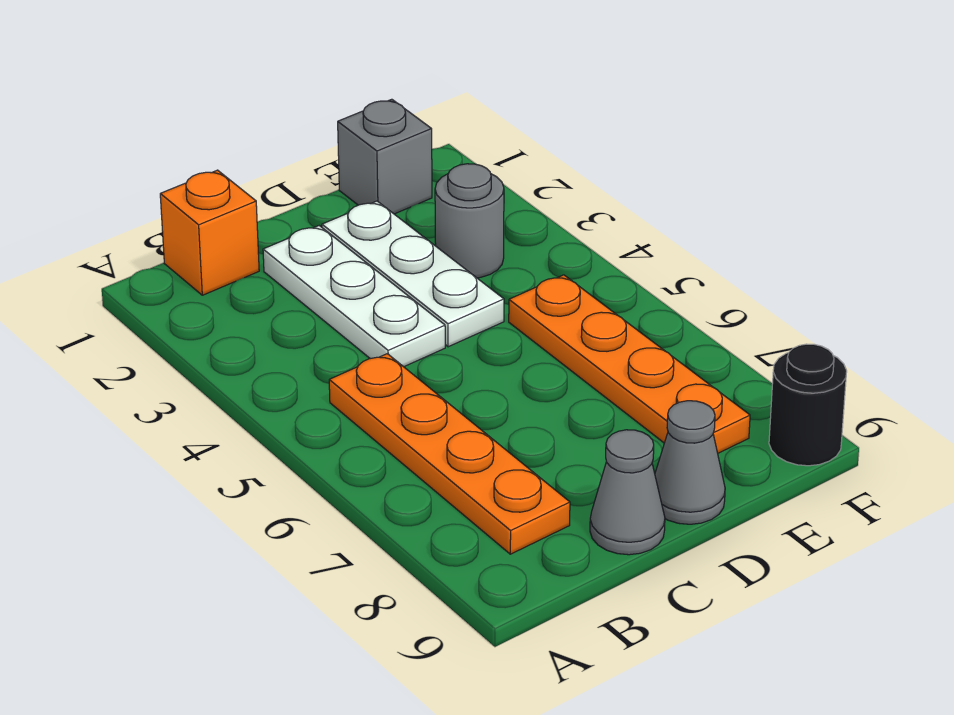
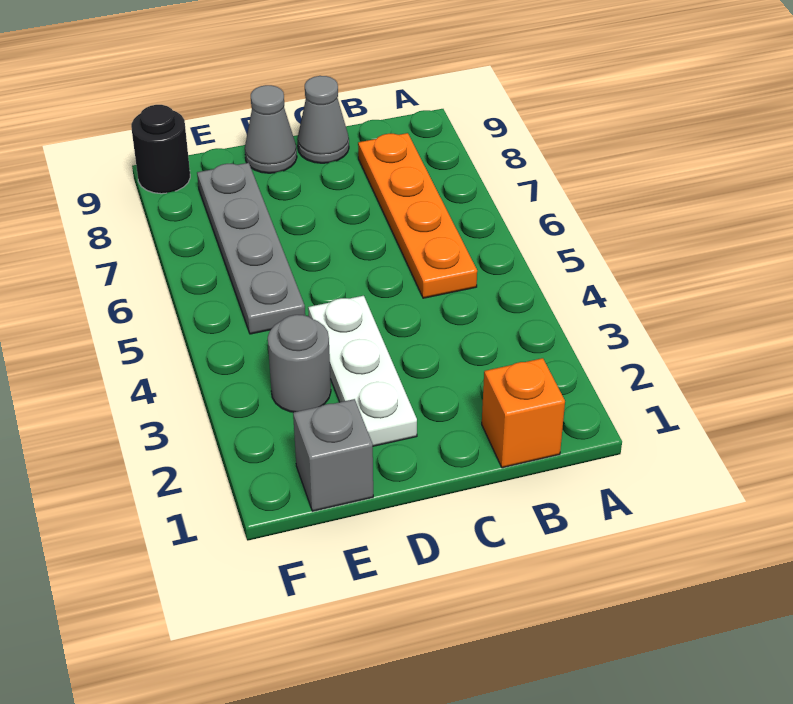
white 1x3 plate [263,226,445,367] -> none
orange 1x4 plate [509,275,750,453] -> grey 1x4 plate [197,163,305,334]

